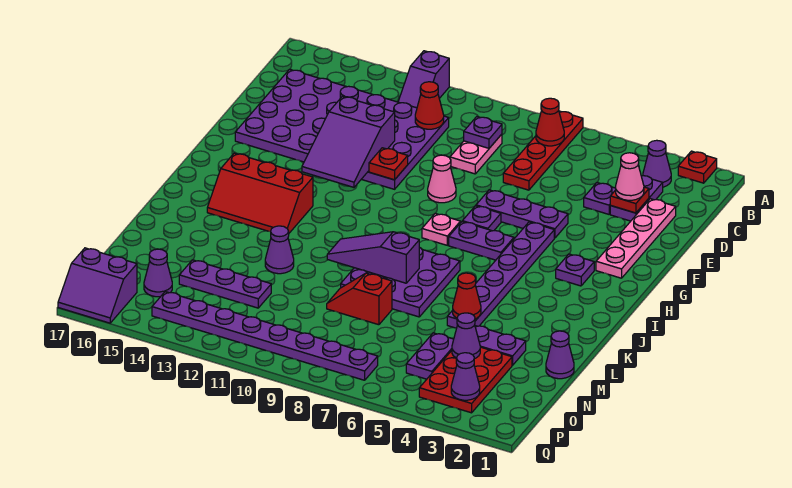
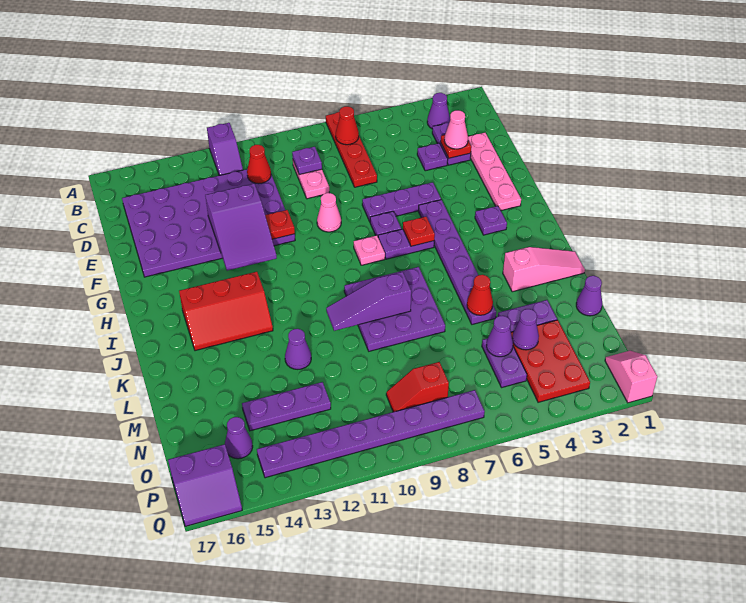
red 1x1 plate [678,151,717,183] -> red 1x1 plate moved to [403,217,435,246]
none -> pink 1x3 slope [503,247,585,292]
red 1x2 slope [327,273,392,325] -> red 1x2 slope moved to [386,362,449,412]
none -> pink 1x2 slope [605,351,657,403]
purple 1x1 cone [451,353,480,400] -> purple 1x1 cone moved to [486,316,513,357]

